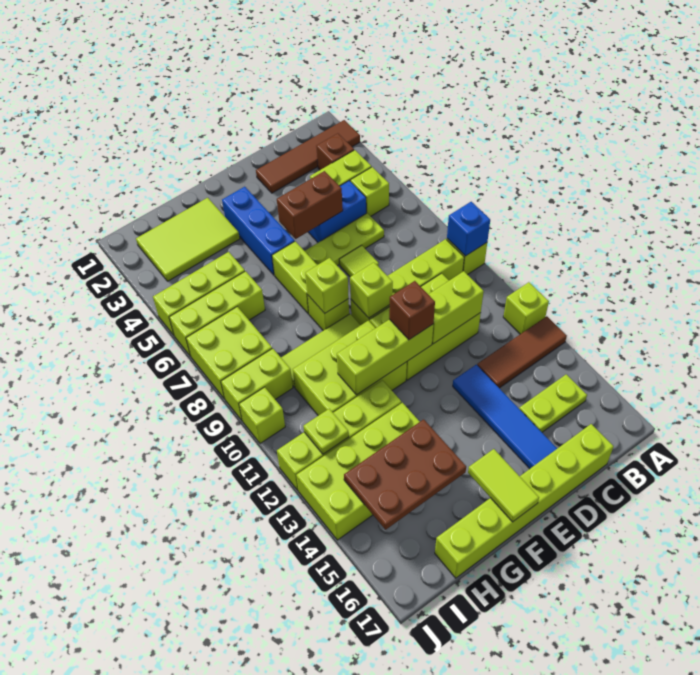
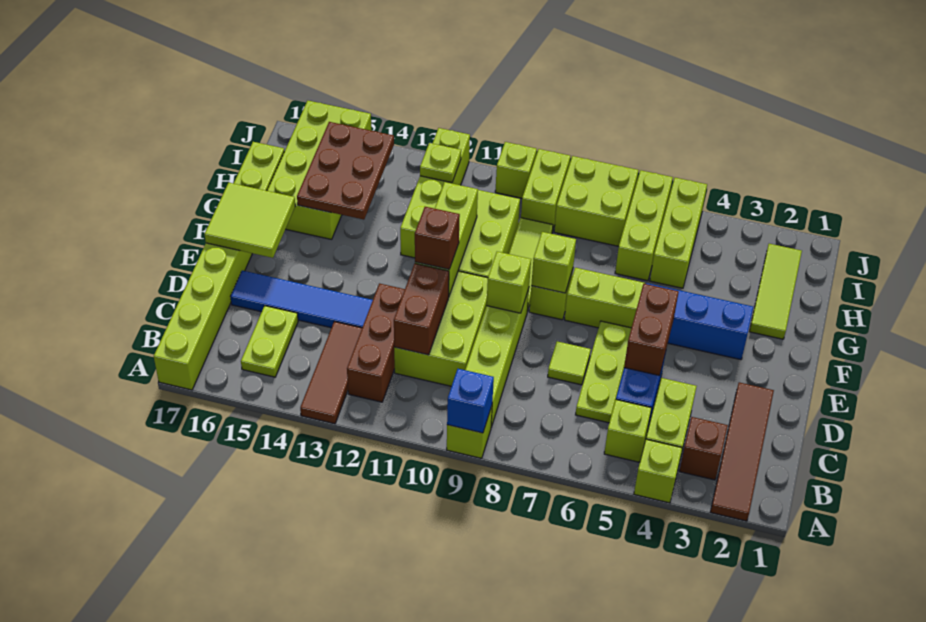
lime 1x1 brick [503,282,549,334] -> lime 1x1 brick moved to [634,439,682,503]
none -> brown 1x3 brick [347,283,405,402]
lime 1x2 brick [428,271,484,344] -> brown 1x2 brick [394,264,449,355]
lime 1x6 brick [435,424,614,578] -> lime 1x8 brick [154,142,285,390]
lime 1x2 tile [468,449,539,522] -> lime 2x2 tile [205,183,295,258]
lime 2x3 tile [136,198,240,281] -> lime 1x3 tile [749,244,802,339]
lime 2x4 brick [296,403,420,540] -> lime 2x4 brick moved to [267,101,372,239]

